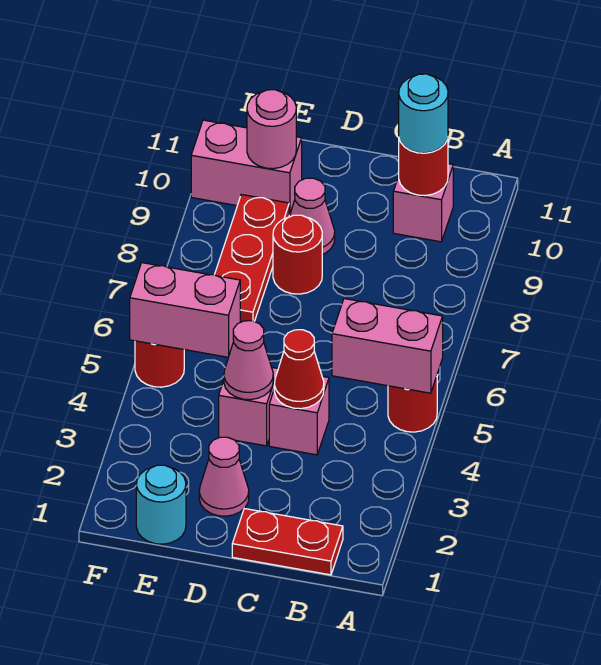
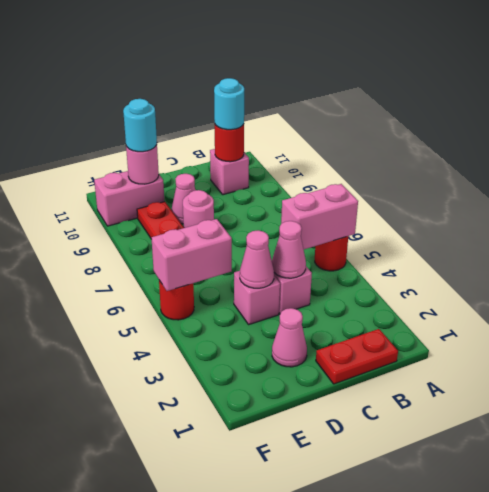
red 1x1 cone [274,330,324,409] -> pink 1x1 cone [272,221,306,278]
red 1x1 round brick [273,215,322,294] -> pink 1x1 round brick [183,190,214,228]
cyan 1x1 round brick [136,465,186,544] -> cyan 1x1 round brick moved to [123,99,157,152]

